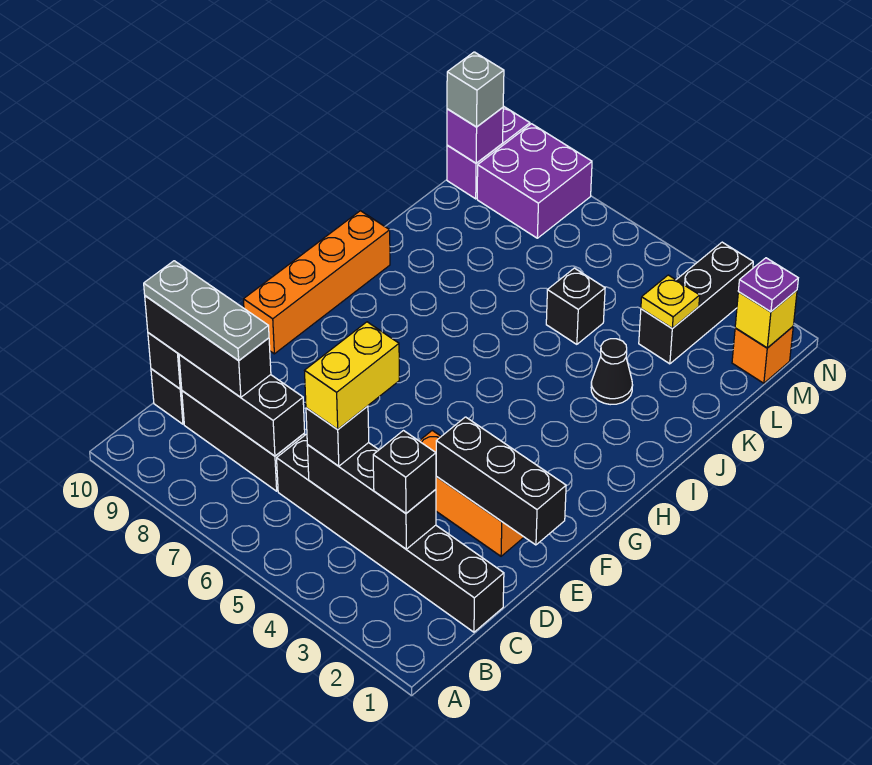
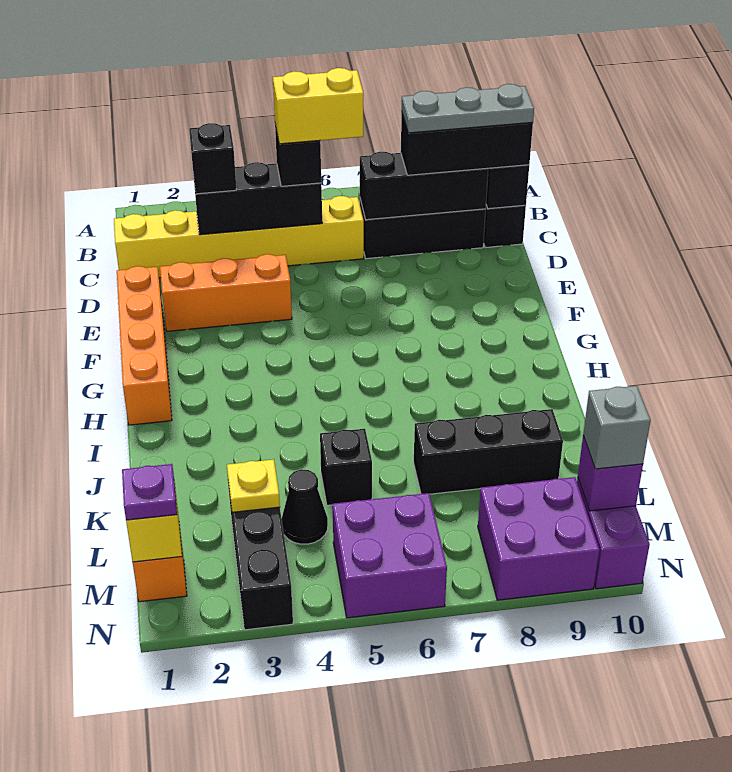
black 1x6 brick [277,434,504,632] -> yellow 1x6 brick [114,196,364,278]
yellow 1x2 brick [305,322,399,429] -> yellow 1x2 brick turned to [273,68,363,144]
black 1x3 brick [436,417,566,545] -> black 1x3 brick moved to [414,409,563,494]
orange 1x4 brick [243,211,390,354] -> orange 1x4 brick moved to [117,266,172,425]
black 1x1 cone [591,339,633,405] -> black 1x1 cone moved to [282,469,328,544]
none -> purple 2x2 brick [333,493,447,618]

